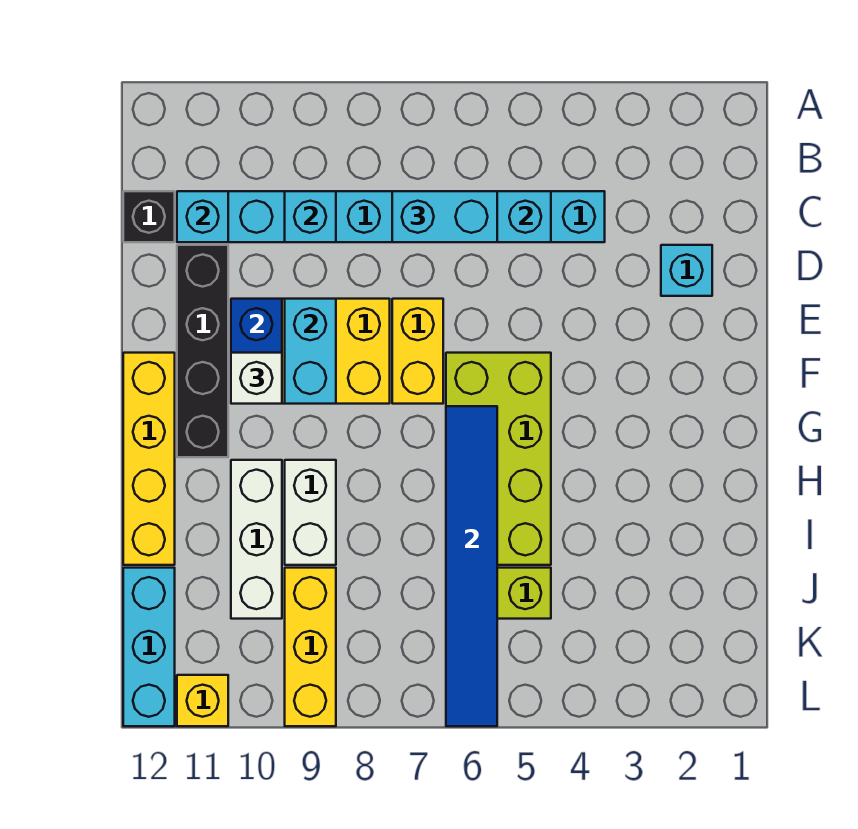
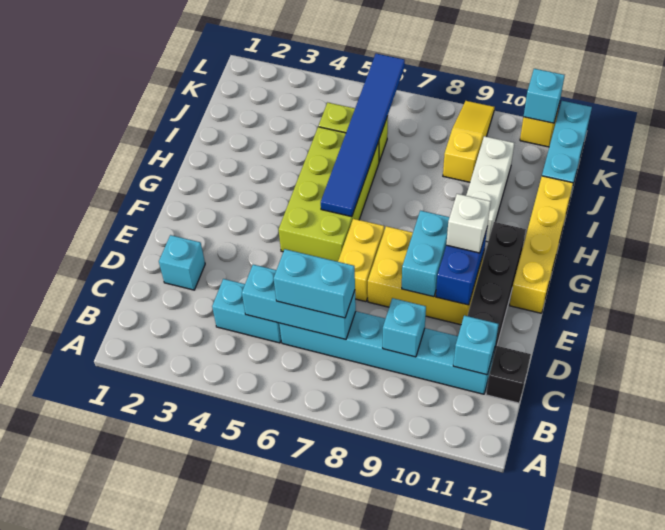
white 1x2 brick [285,460,336,565] -> none
yellow 1x3 brick [285,568,336,726] -> yellow 1x3 slope [443,101,494,182]
none -> cyan 1x1 brick [524,69,565,123]

